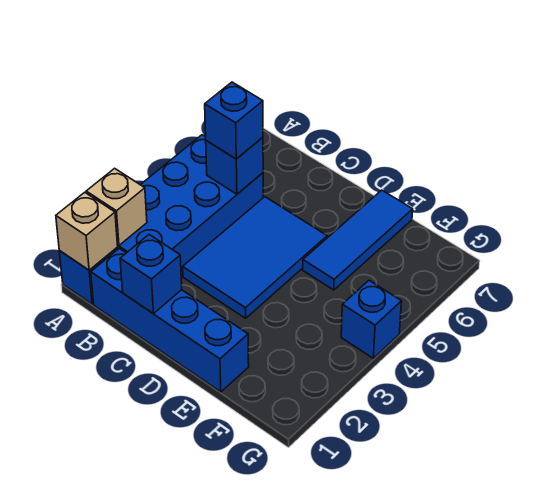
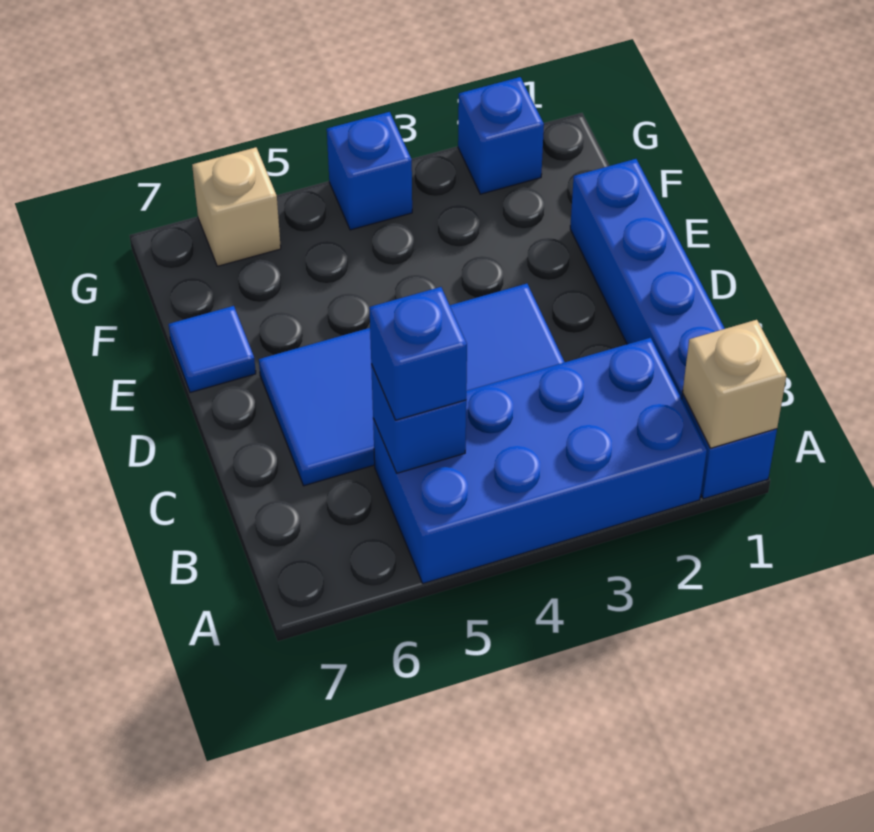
tan 1x1 brick [86,168,147,245] -> tan 1x1 brick moved to [192,147,281,266]
blue 1x1 brick [120,235,182,314] -> blue 1x1 brick moved to [458,77,544,194]
blue 2x3 tile [183,197,327,318] -> blue 2x4 tile [259,284,564,486]
blue 1x3 tile [303,190,413,290] -> blue 1x1 tile [168,306,256,392]

